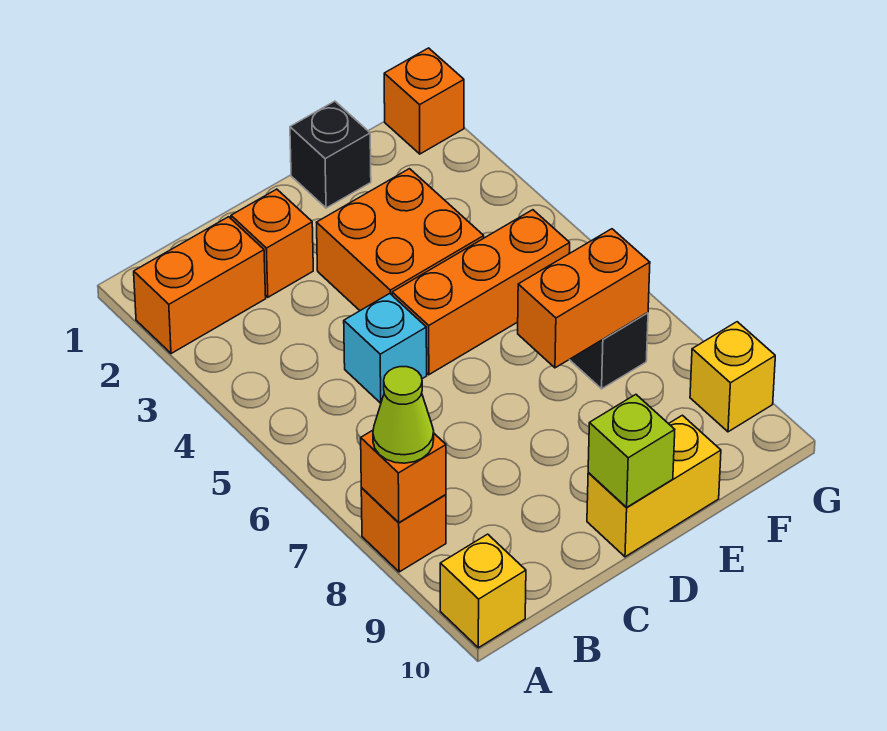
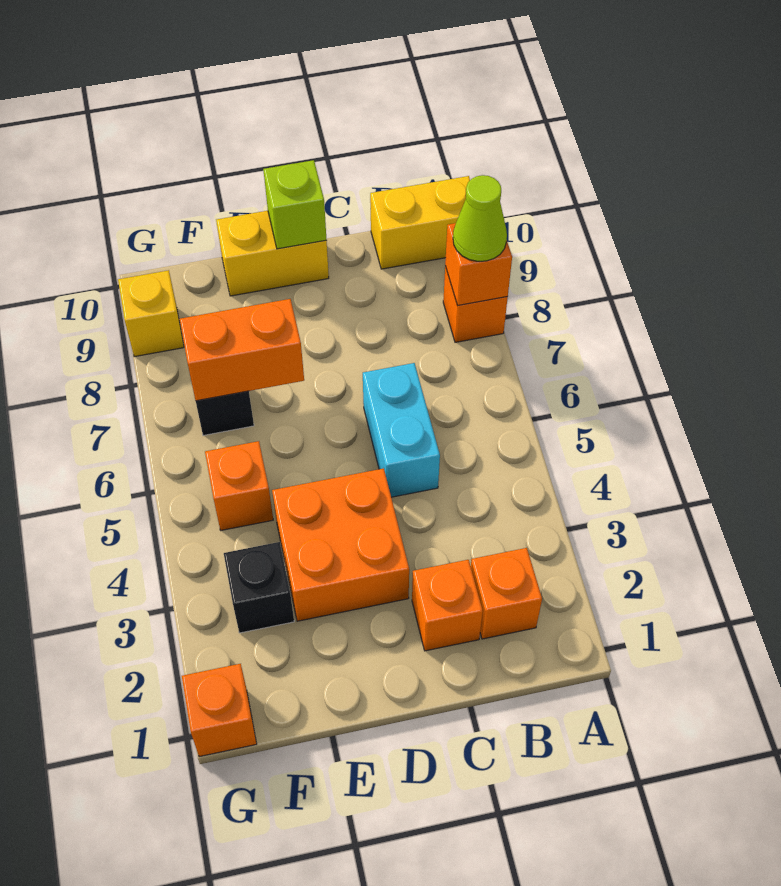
orange 1x2 brick [134,217,266,354] -> orange 1x1 brick [471,548,542,639]
yellow 1x1 brick [440,534,526,648] -> yellow 1x2 brick [370,176,470,269]
cyan 1x1 brick [344,294,427,403] -> cyan 1x2 brick [363,363,440,497]
orange 1x3 brick [392,210,570,375] -> orange 1x1 brick [205,441,273,530]
black 1x1 brick [290,101,371,208] -> black 1x1 brick moved to [224,542,294,633]

